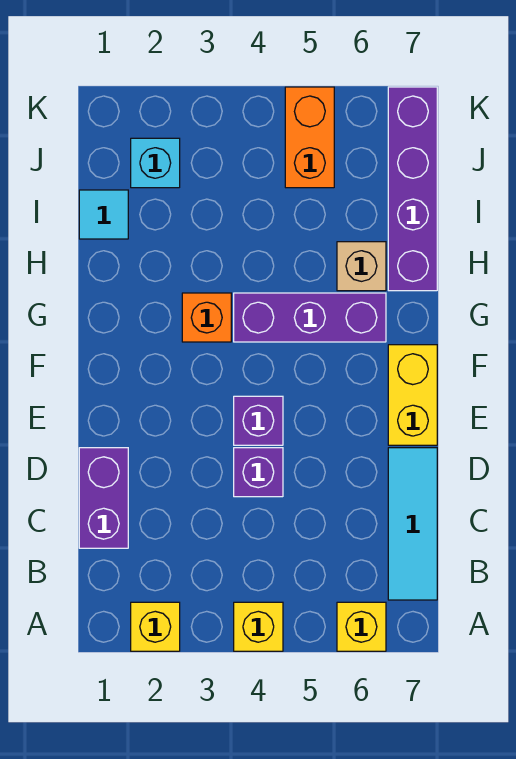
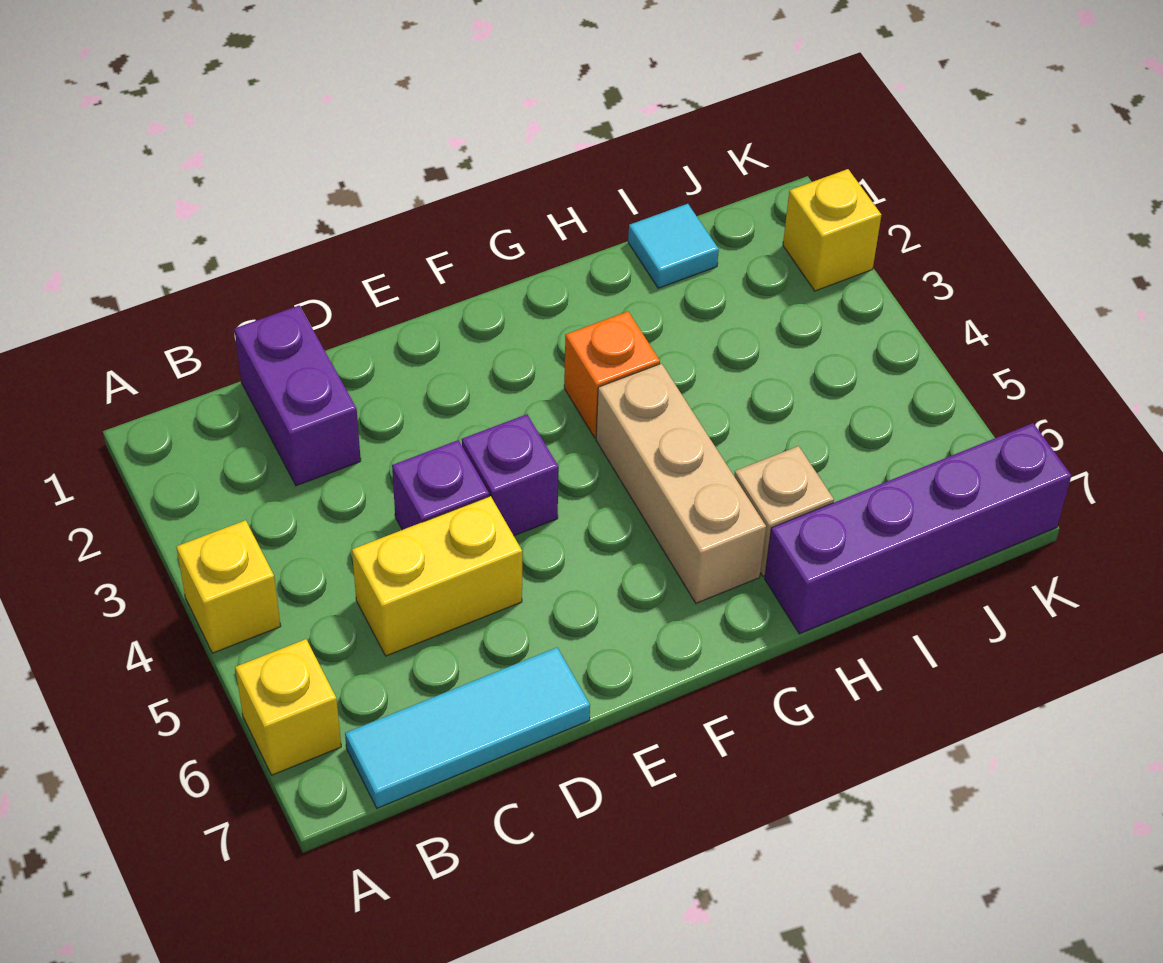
yellow 1x1 brick [131,602,180,651] -> yellow 1x1 brick moved to [783,169,881,291]
purple 1x2 brick [79,448,128,548] -> purple 1x2 brick turned to [234,306,361,486]
yellow 1x2 brick [388,345,437,445] -> yellow 1x2 brick moved to [352,496,522,656]
purple 1x3 brick [234,293,386,342] -> tan 1x3 brick [596,363,766,603]
cyan 1x1 brick [131,138,180,188] -> none
orange 1x2 brick [285,87,334,188] -> none

